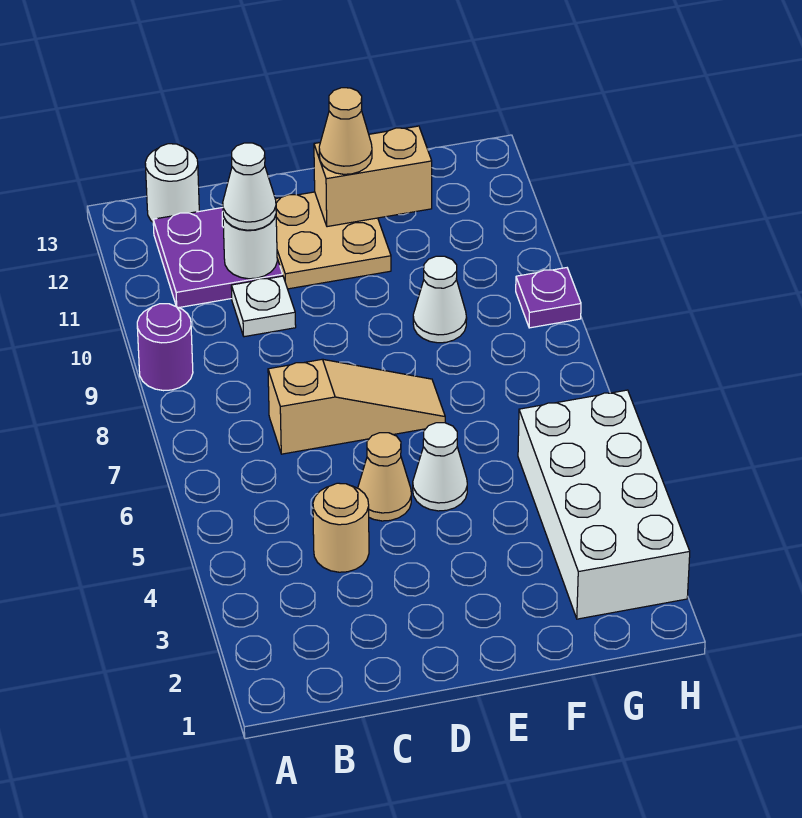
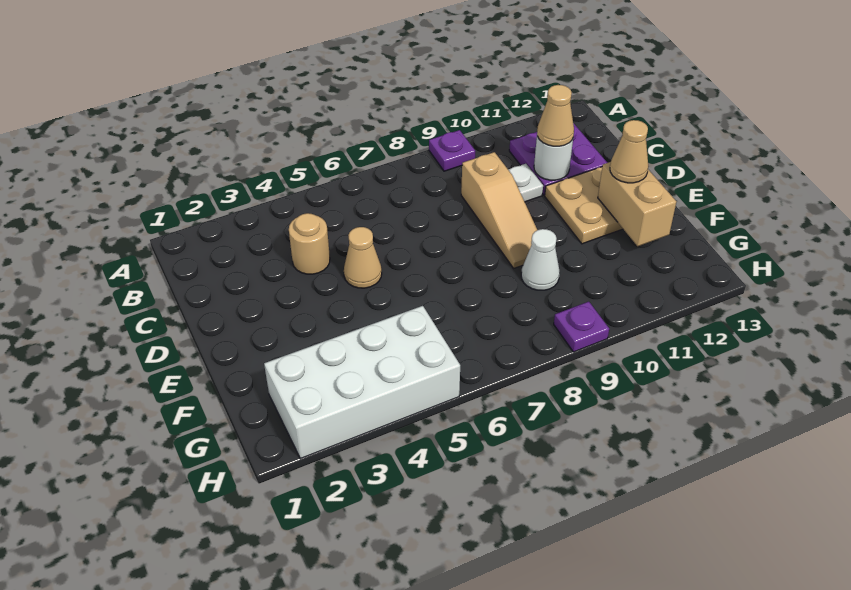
purple 1x1 round brick [137,304,193,391] -> purple 1x1 plate [429,130,475,171]
white 1x1 round brick [145,144,199,222] -> none
tan 1x3 slope [268,359,445,454] -> tan 1x3 slope moved to [461,152,537,268]
white 1x1 cone [223,143,276,230] -> tan 1x1 cone [537,85,574,146]
white 1x1 cone [413,423,467,511] -> none

